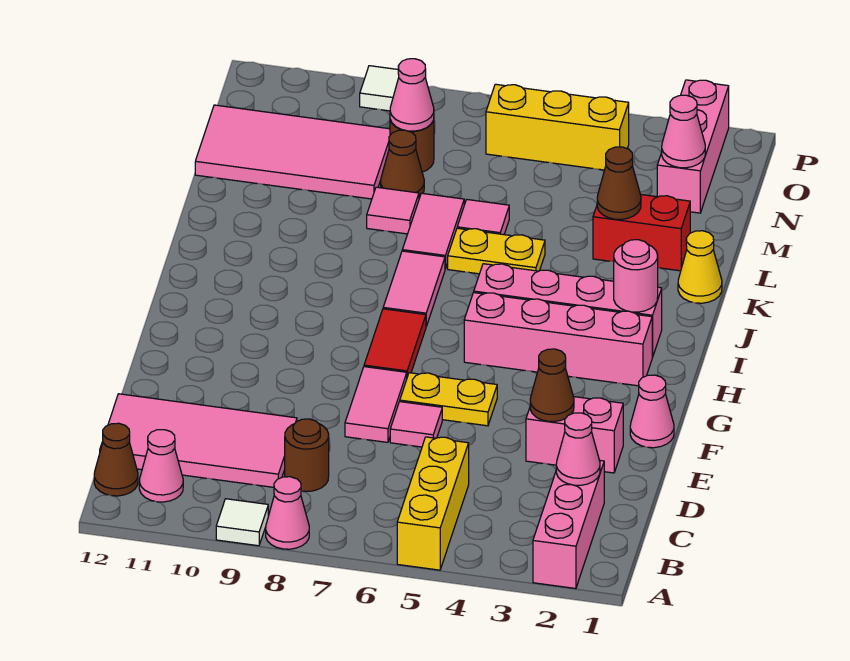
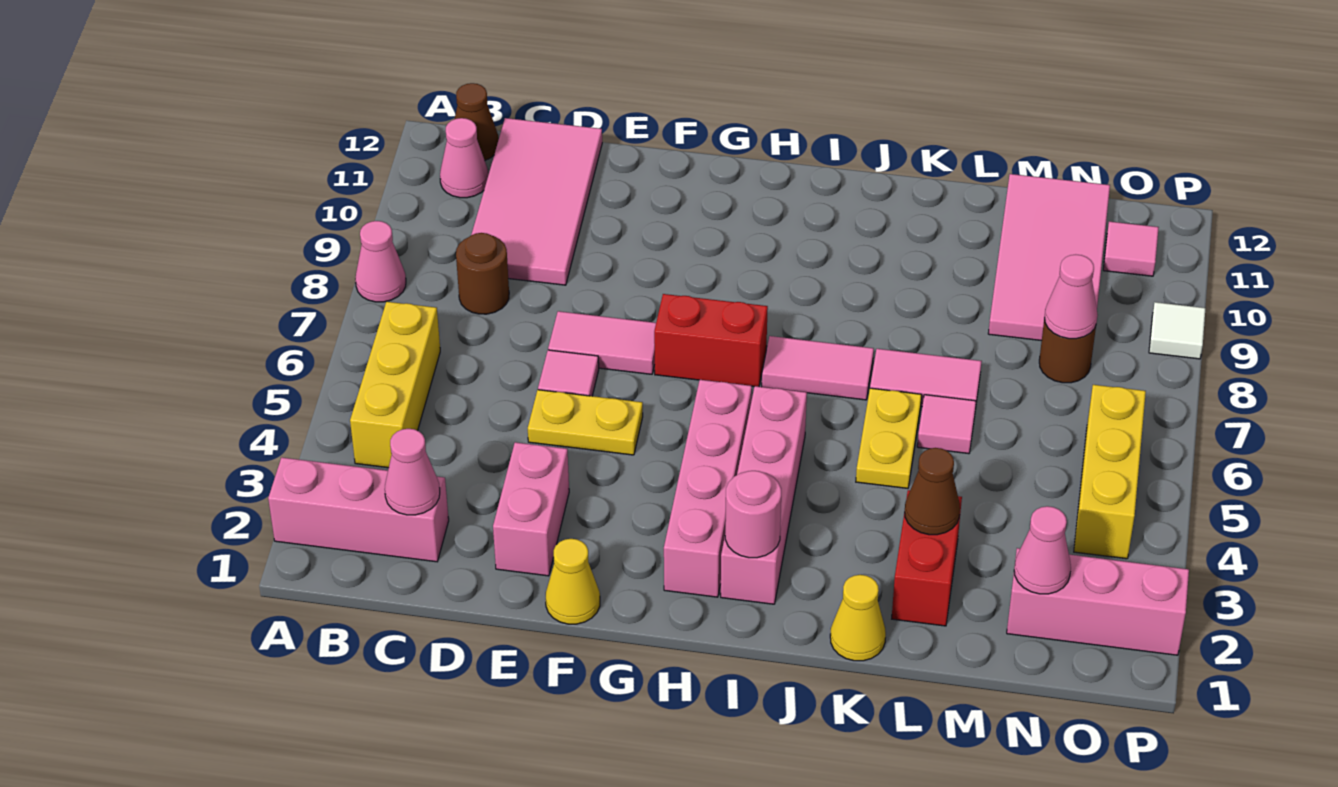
yellow 1x3 brick [397,437,469,570] -> yellow 1x3 brick turned to [350,302,440,468]
white 1x1 tile [216,499,268,546] -> none
brown 1x1 cone [530,349,574,422] -> none
pink 1x1 cone [630,375,674,448] -> yellow 1x1 cone [546,539,600,624]
yellow 1x2 plate [400,373,497,426] -> yellow 1x2 plate turned to [528,390,643,455]
red 1x2 tile [364,309,426,377] -> red 1x2 brick [654,294,768,387]
pink 1x1 tile [367,187,419,234] -> pink 1x1 tile moved to [1103,221,1159,276]
brown 1x1 cone [381,130,424,197] -> none

